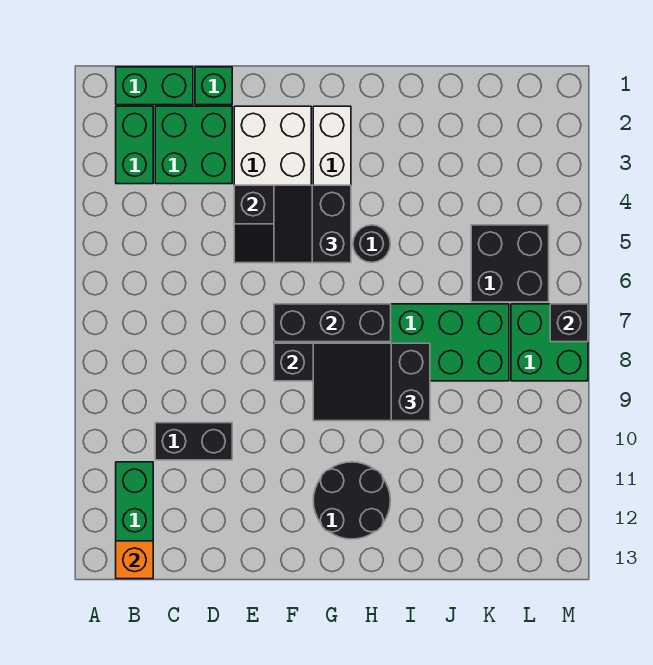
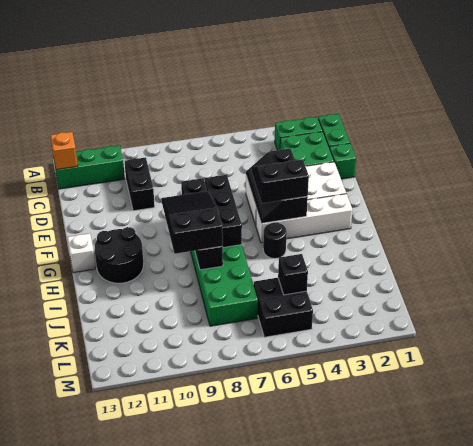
none -> white 1x1 brick [68,233,96,273]
green 2x2 brick [511,304,588,381] -> none
black 1x1 brick [550,304,588,342] -> black 1x1 brick moved to [278,254,308,295]

